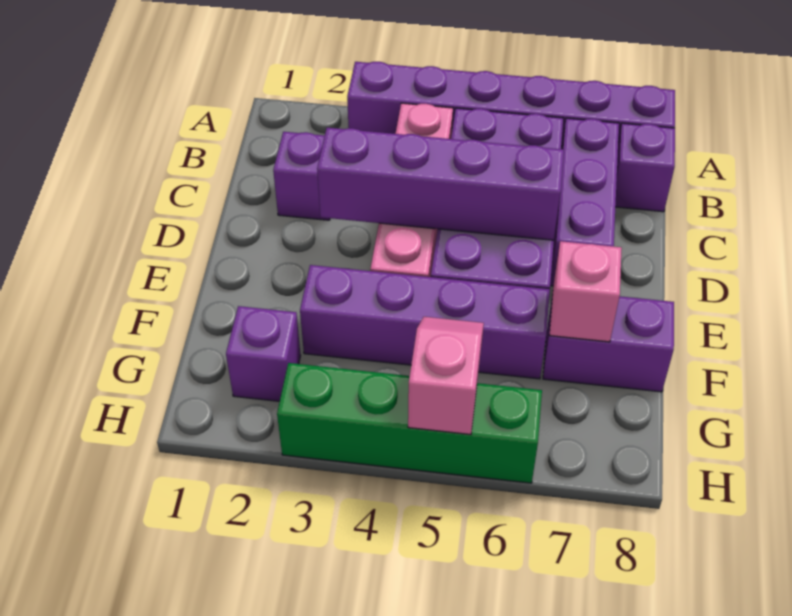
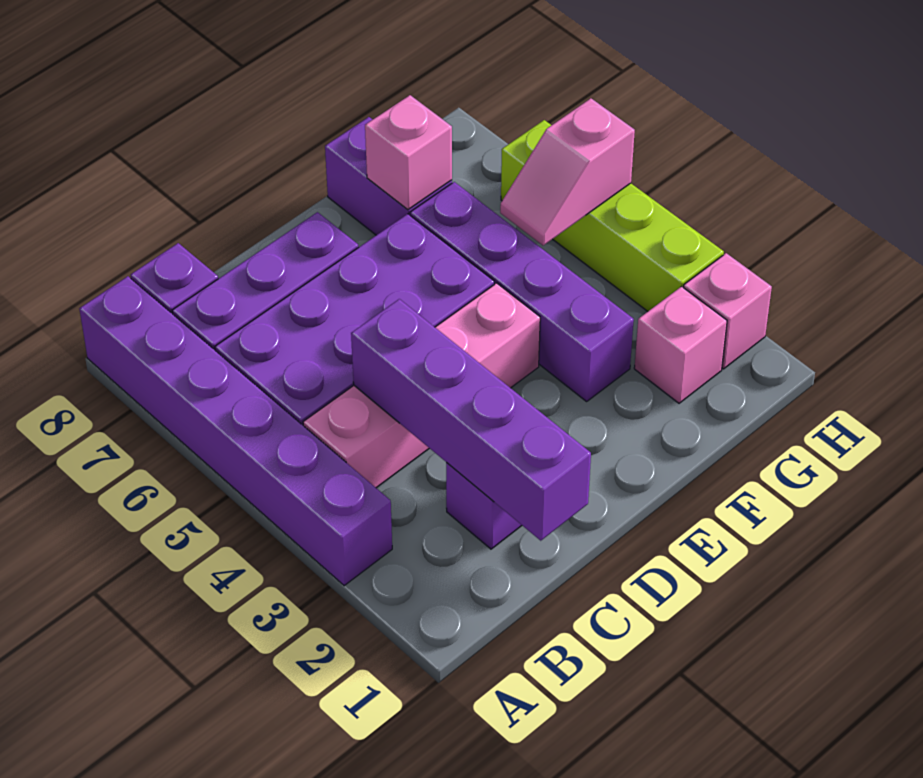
purple 1x4 brick [317,128,564,240] -> purple 1x4 brick moved to [351,299,591,541]
purple 1x1 brick [226,306,301,401] -> pink 1x1 brick [634,287,727,403]
none -> pink 1x1 brick [683,253,772,369]
green 1x4 brick [277,363,542,483] -> lime 1x4 brick [501,120,724,311]

